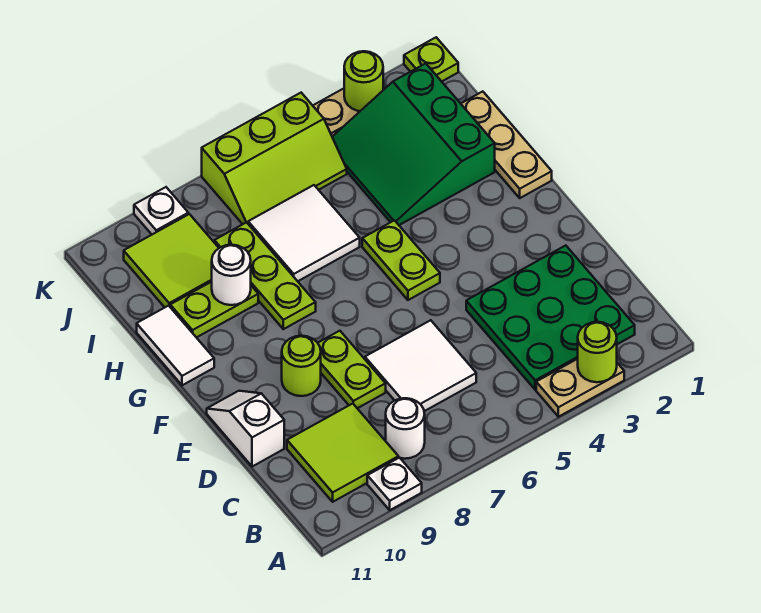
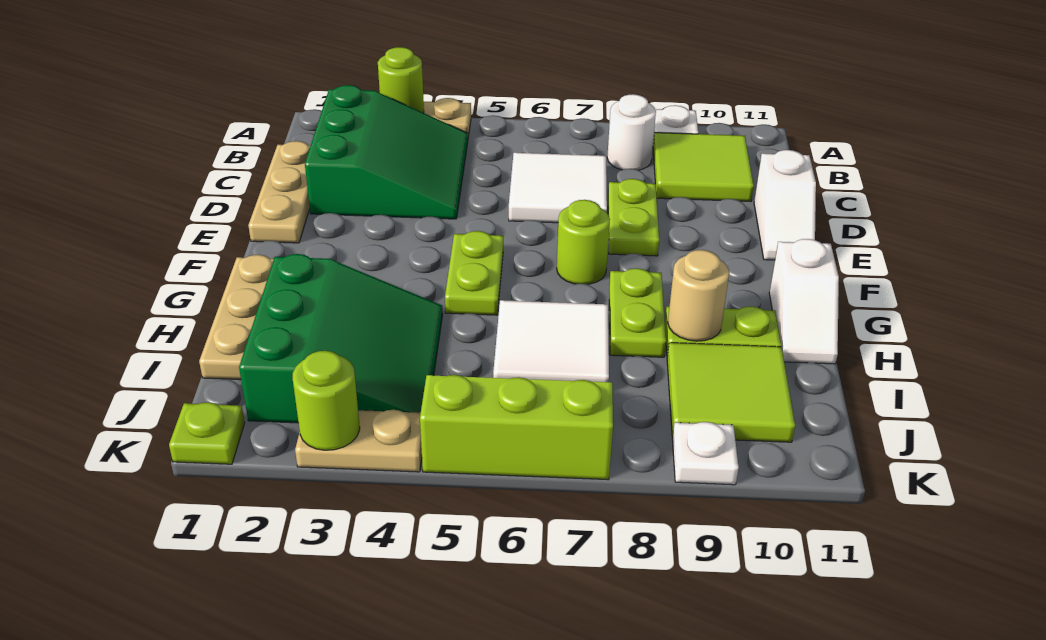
green 3x3 plate [466,245,635,390] -> green 3x3 slope [305,85,468,219]
none -> tan 1x3 plate [248,141,310,243]
lime 1x1 round brick [282,336,321,396] -> lime 1x1 round brick moved to [557,200,610,284]
lime 1x3 plate [214,222,316,329] -> lime 1x2 plate [609,268,666,357]
white 1x2 tile [137,306,214,385] -> white 1x2 slope [769,239,839,364]
white 1x1 round brick [212,245,251,305] -> tan 1x1 round brick [668,250,729,341]

